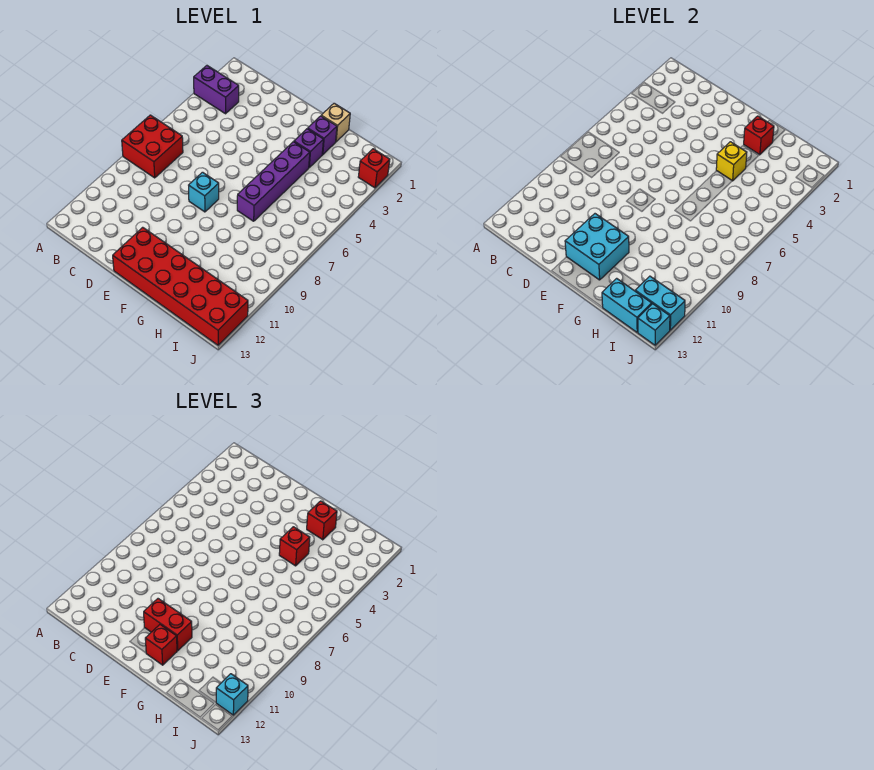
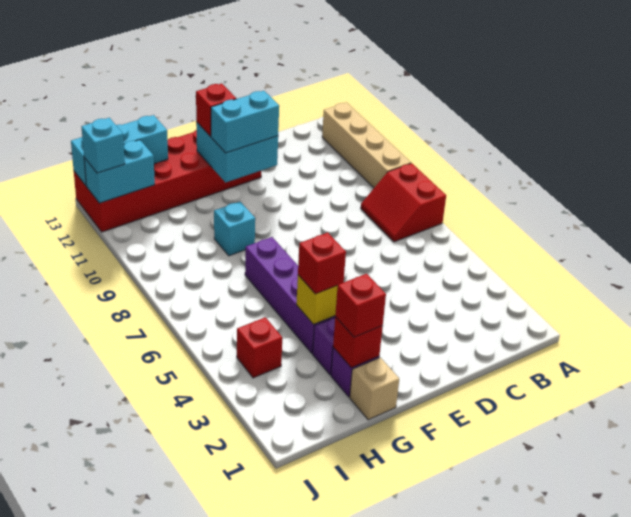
purple 1x2 brick [194,66,239,114] -> none
red 2x2 brick [122,115,183,178] -> red 2x2 slope [361,163,446,242]
none -> tan 1x4 brick [322,103,411,188]
cyan 1x1 brick [189,172,219,212] -> cyan 1x1 brick moved to [214,202,255,256]
red 1x2 brick [144,599,192,651] -> cyan 1x2 brick [211,91,279,153]
red 1x1 brick [358,149,390,188] -> red 1x1 brick moved to [237,317,282,378]

